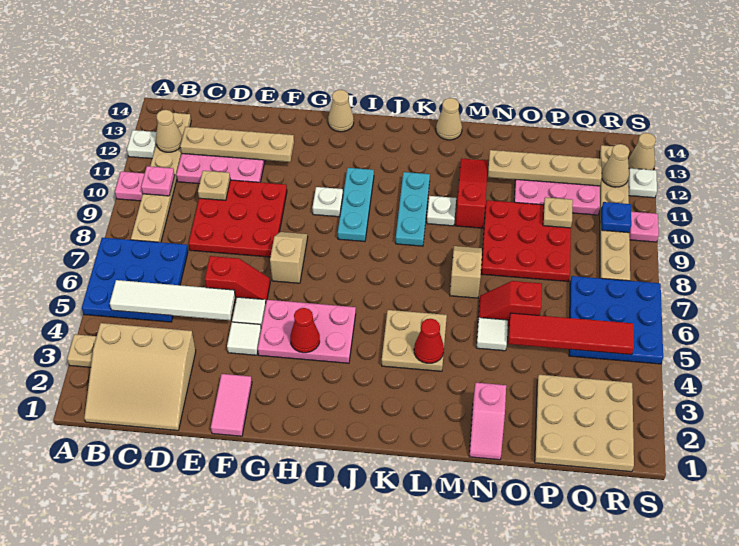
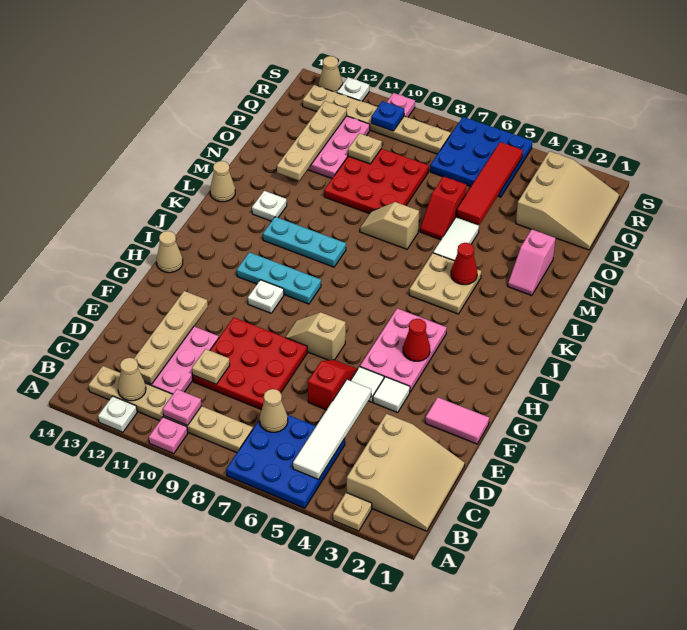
white 1x1 plate [427,196,456,226] -> white 1x1 plate moved to [252,191,287,221]
red 1x3 slope [455,158,487,228] -> none
pink 1x2 slope [469,383,506,460] -> pink 1x2 slope turned to [508,229,556,296]
white 1x1 tile [476,318,508,351] -> white 1x2 tile [433,218,479,261]
tan 3x3 plate [535,375,634,472] -> tan 3x3 slope [516,151,620,250]
tan 1x1 cone [602,144,630,187] -> tan 1x1 cone moved to [260,389,288,432]

